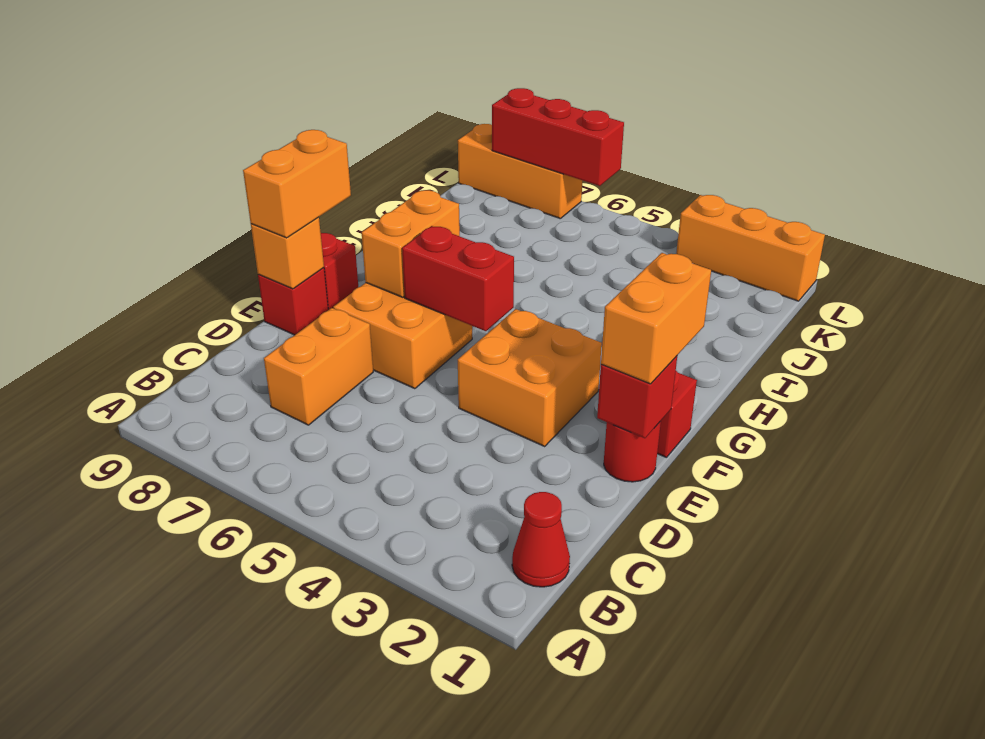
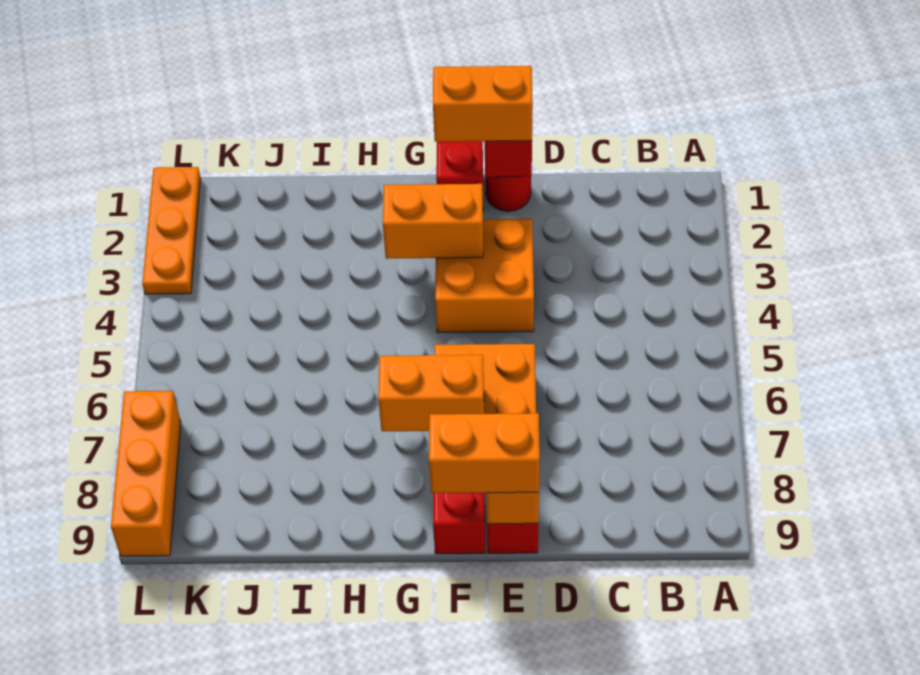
red 1x1 cone [512,492,570,587] -> none
orange 1x2 brick [264,308,373,425] -> orange 1x2 brick moved to [383,184,483,259]
red 1x2 brick [402,226,514,331] -> none
orange 1x3 brick [676,195,825,301] -> orange 1x3 plate [142,167,201,294]
red 1x3 brick [492,88,624,186] -> none

